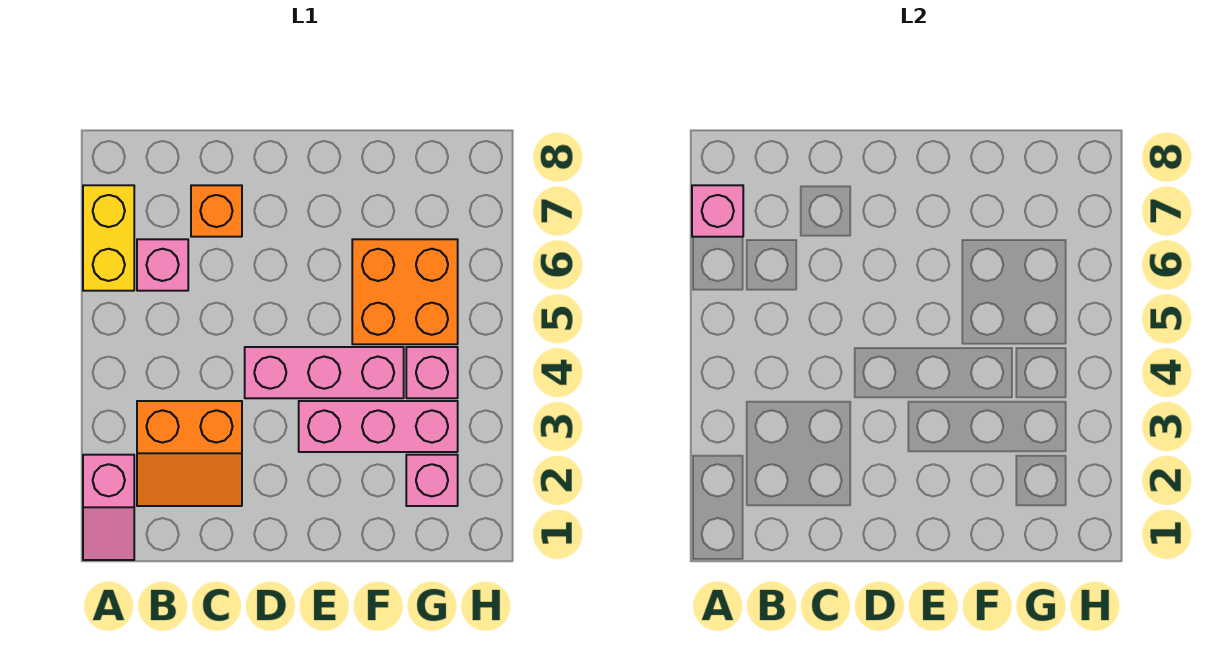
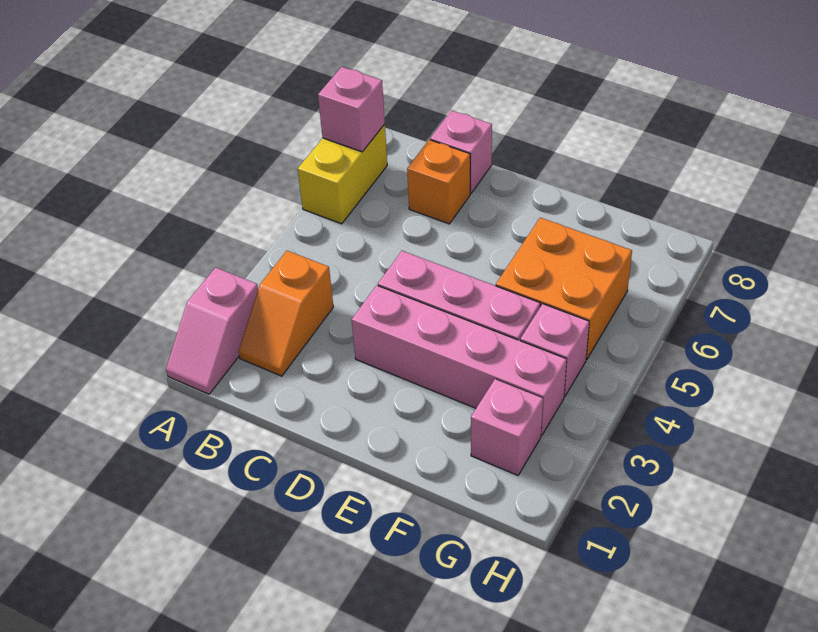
orange 2x2 slope [137,401,242,506] -> orange 1x2 slope [239,251,333,376]
pink 1x1 brick [137,239,188,291] -> pink 1x1 brick moved to [430,110,492,193]
pink 1x3 brick [299,401,458,452] -> pink 1x4 brick [352,285,567,435]

